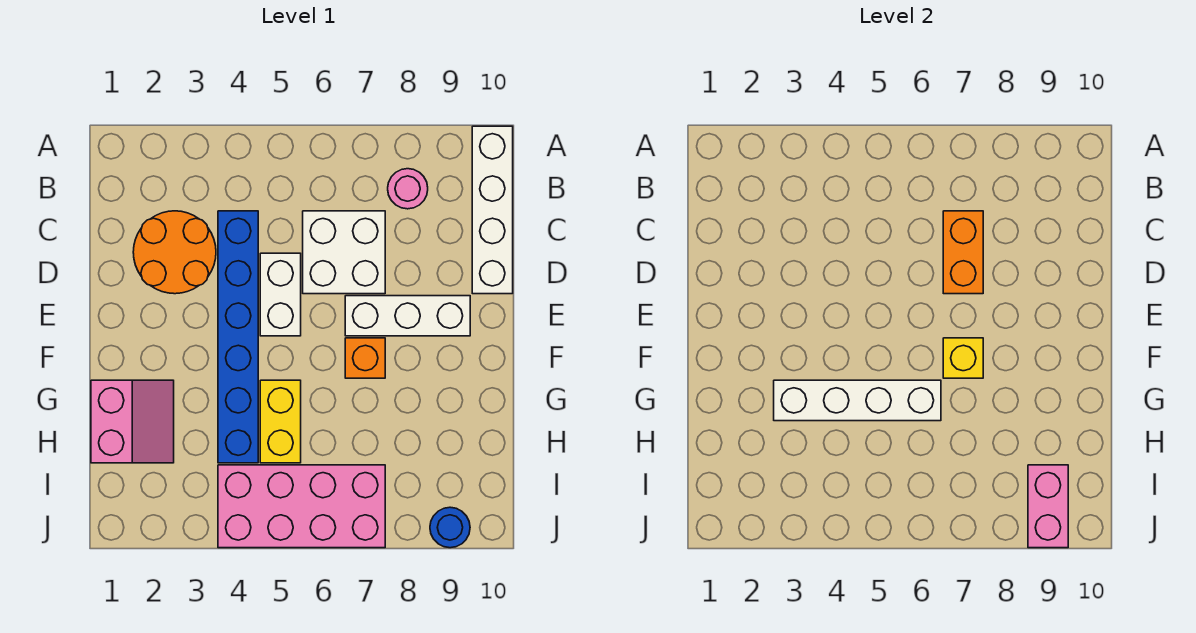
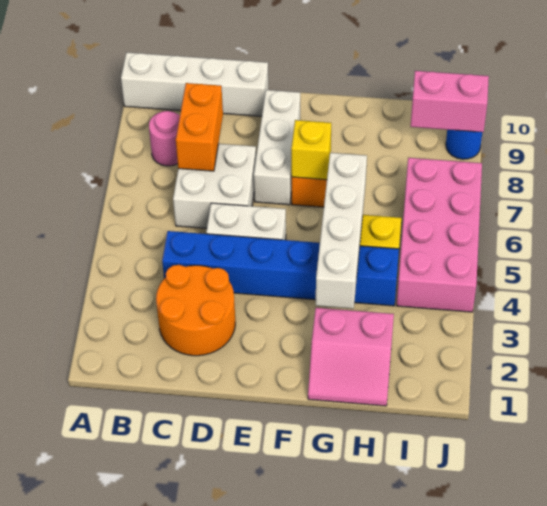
orange 1x2 brick [943,211,983,294] -> orange 1x2 brick turned to [176,83,223,171]
pink 2x2 slope [91,380,174,463] -> pink 2x2 slope turned to [308,308,394,406]

